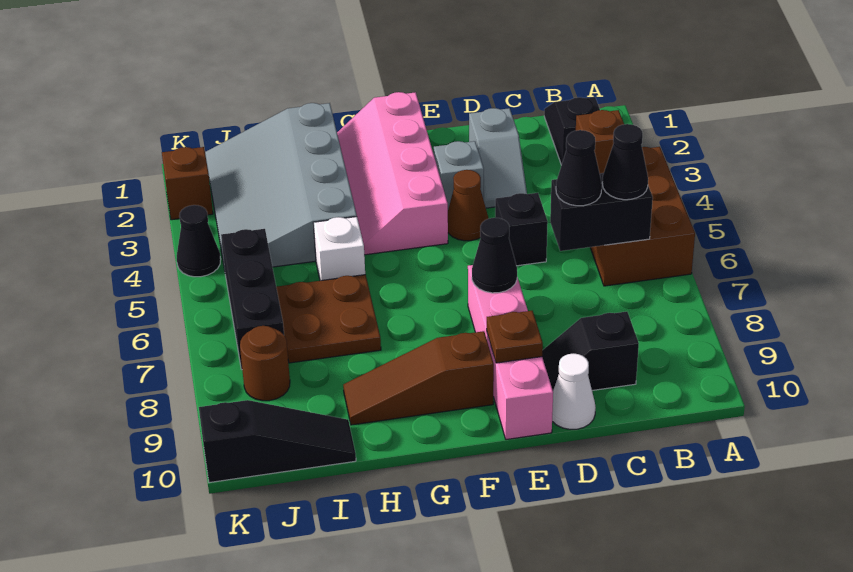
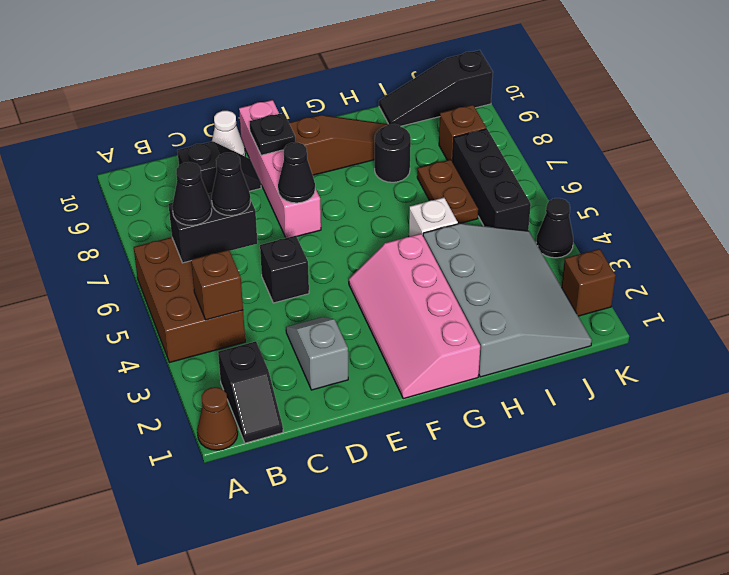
grey 1x1 brick [434,141,484,209] -> none
brown 1x1 cone [448,170,488,241] -> brown 1x1 cone moved to [197,387,238,450]
brown 1x1 plate [487,311,543,363] -> black 1x1 plate [250,113,295,155]
pink 2x4 slope [337,92,448,255] -> pink 2x4 slope turned to [349,234,480,399]
brown 2x2 plate [276,275,381,363] -> brown 1x2 plate [417,160,478,224]
none -> black 1x1 round brick [375,124,411,182]
brown 1x1 round brick [240,326,290,401] -> brown 1x1 brick [439,105,486,162]

